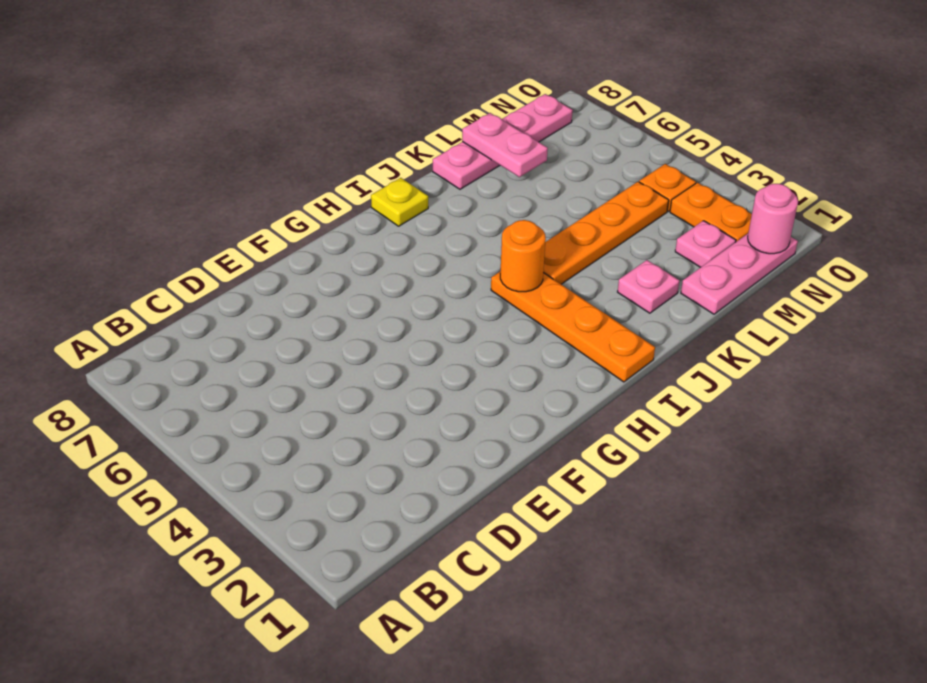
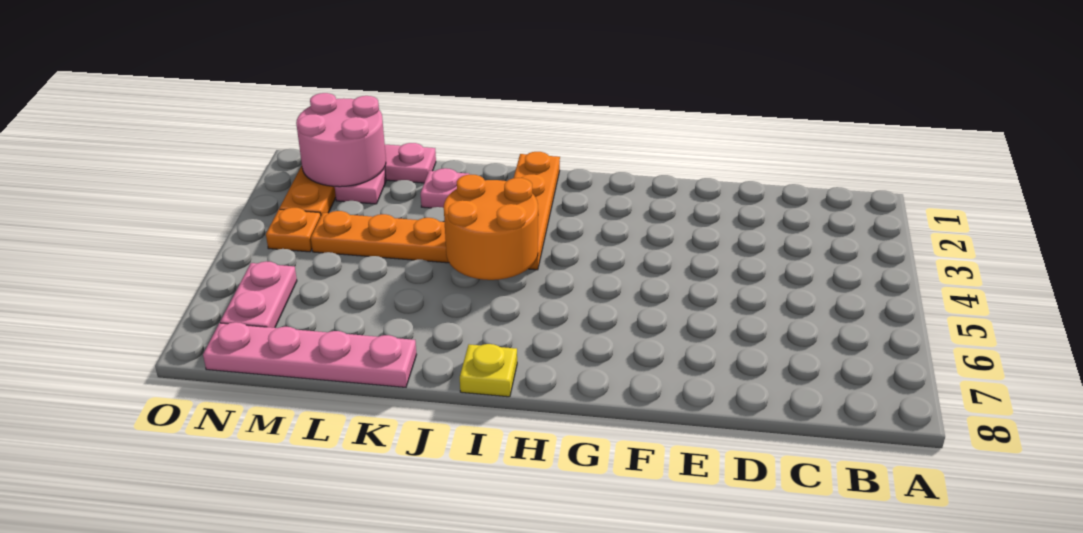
orange 1x1 round brick [500,220,546,292] -> orange 2x2 round brick [444,175,538,280]
pink 1x2 plate [462,113,548,177] -> pink 1x2 plate moved to [220,261,297,328]
pink 1x1 round brick [748,184,798,254] -> pink 2x2 round brick [296,93,386,187]

